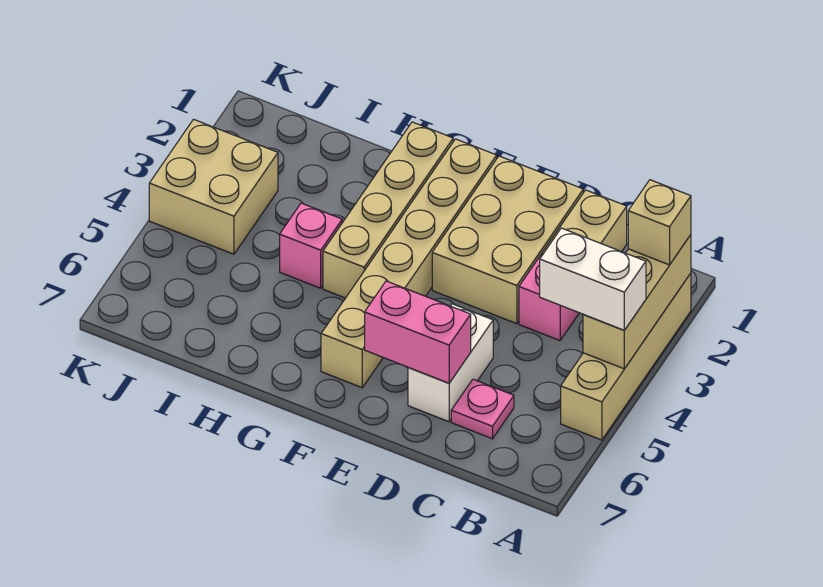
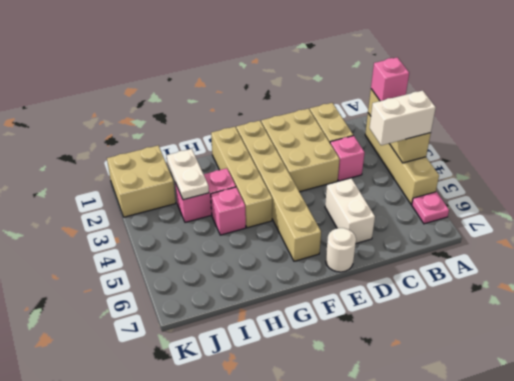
tan 1x1 brick [628,180,691,265] -> pink 1x1 brick [371,57,409,101]
pink 1x1 plate [451,379,514,439] -> pink 1x1 plate moved to [412,192,449,224]
pink 1x2 brick [365,281,471,383] -> pink 1x2 brick moved to [175,168,236,222]
none -> white 1x1 round brick [326,228,356,272]
none -> white 1x2 plate [167,149,209,200]
tan 2x2 brick [149,119,278,254] -> tan 2x2 brick moved to [107,146,176,217]

